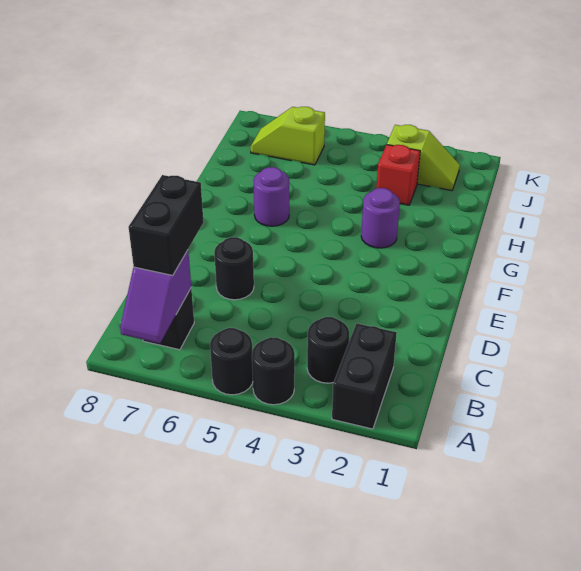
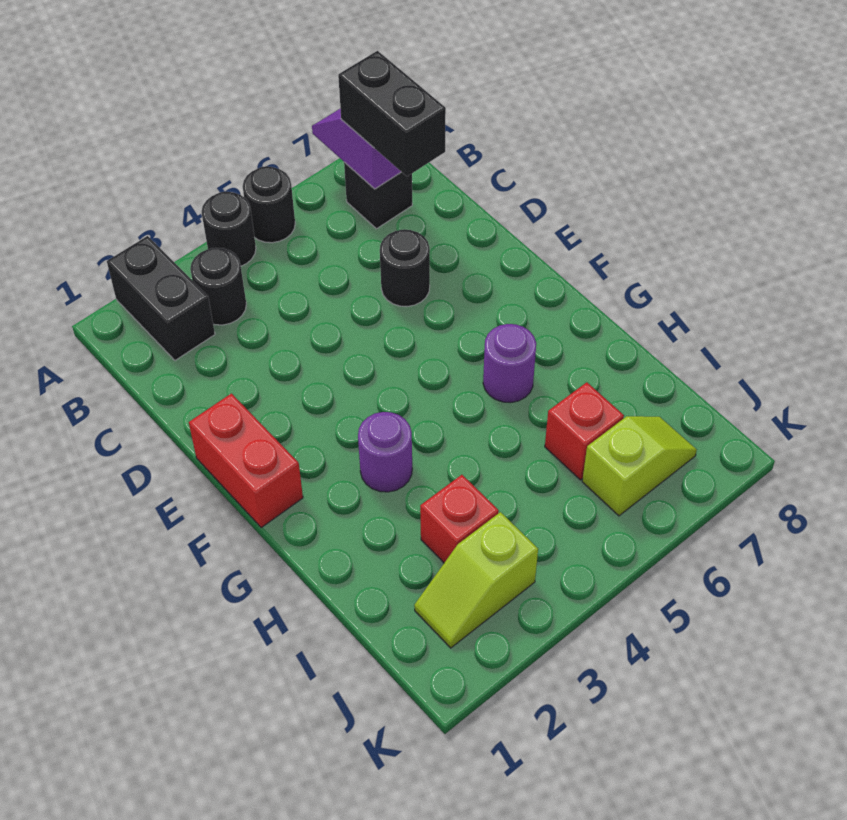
none -> red 1x2 brick [189,394,303,528]
none -> red 1x1 brick [545,382,624,480]

